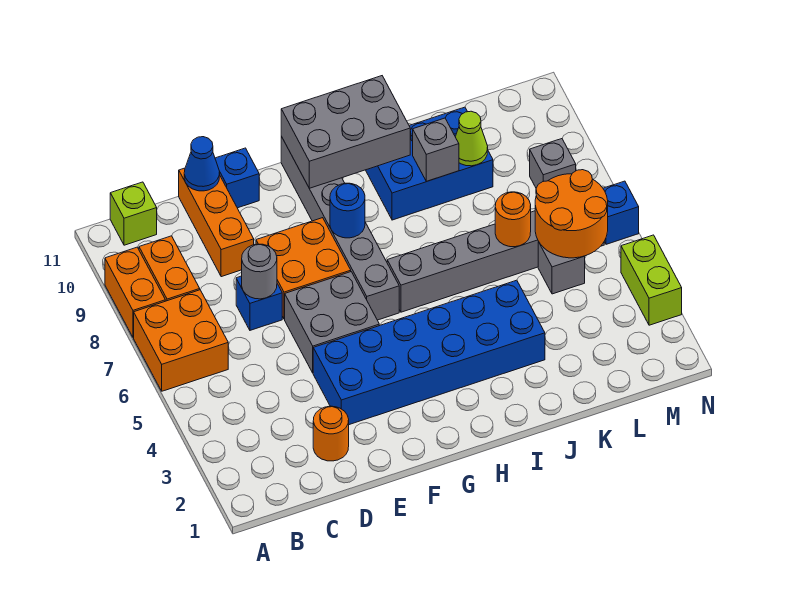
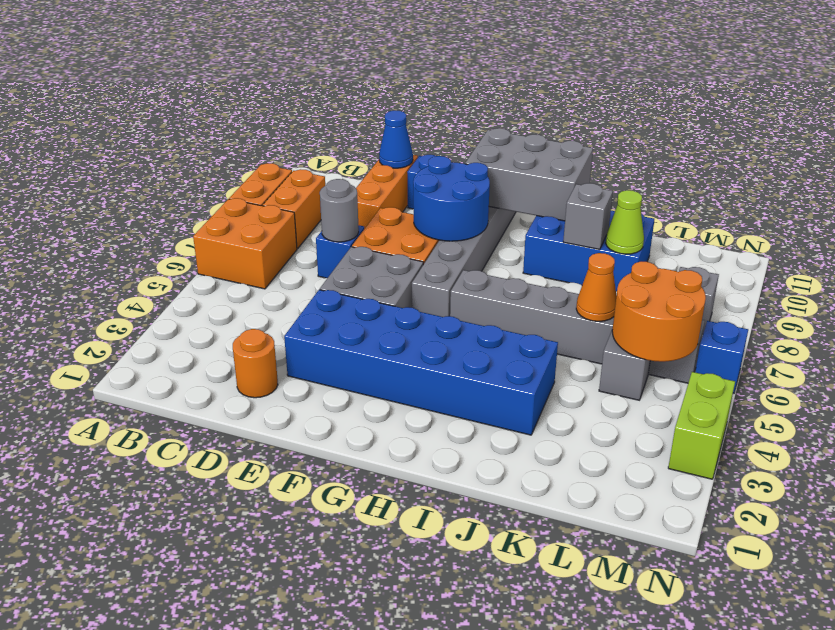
lime 1x1 brick [110,182,157,245] -> none
blue 1x1 round brick [330,183,365,238] -> blue 2x2 round brick [413,156,490,241]
orange 1x1 round brick [495,192,531,247] -> orange 1x1 cone [576,253,617,321]

